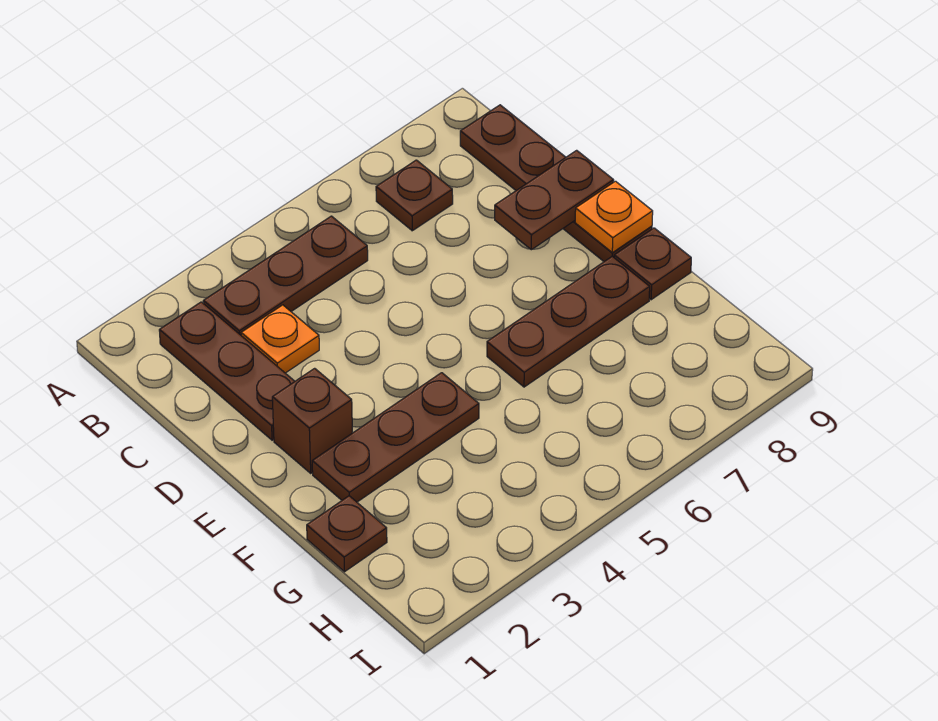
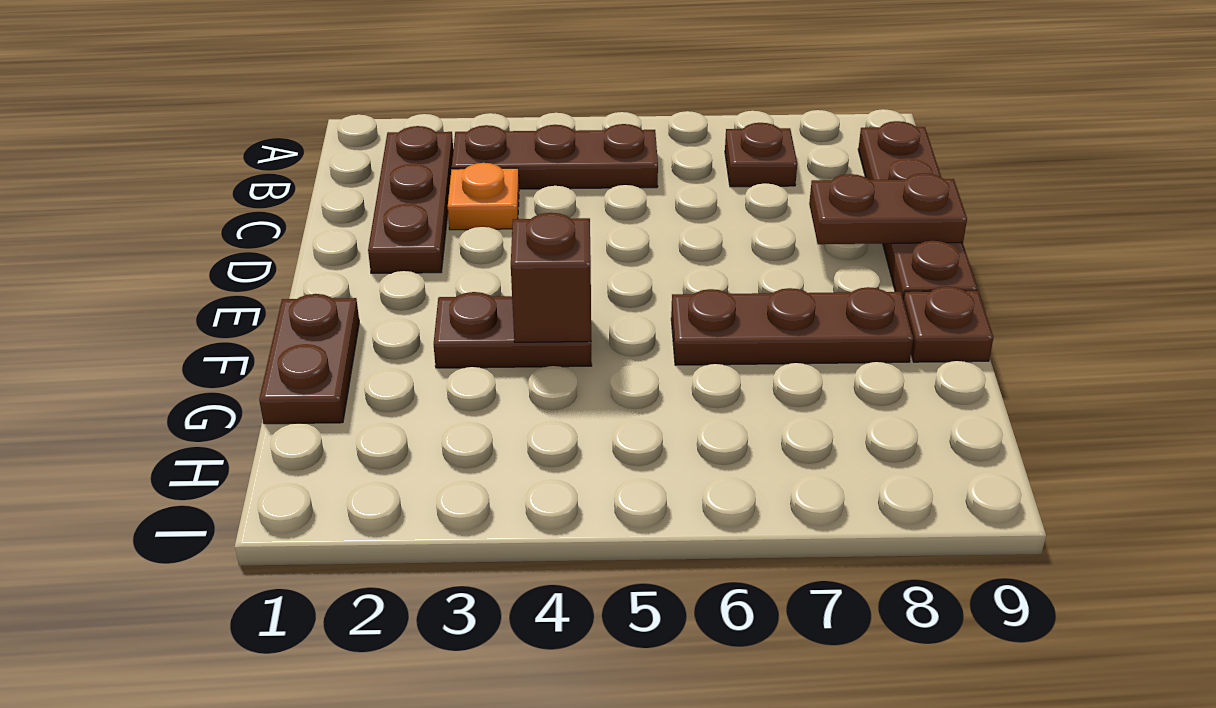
brown 1x1 brick [272,368,352,473] -> brown 1x1 brick moved to [511,213,591,342]
orange 1x1 plate [575,181,653,253] -> none
brown 1x3 plate [312,373,479,502] -> brown 1x2 plate [434,292,592,368]
brown 1x1 plate [307,496,387,572] -> brown 1x2 plate [259,294,359,424]

